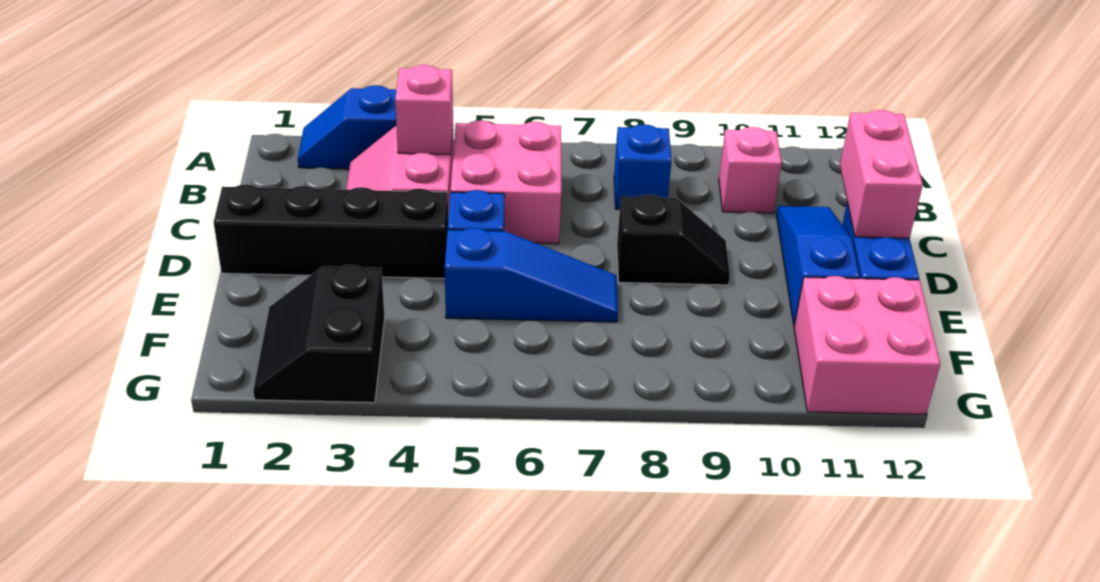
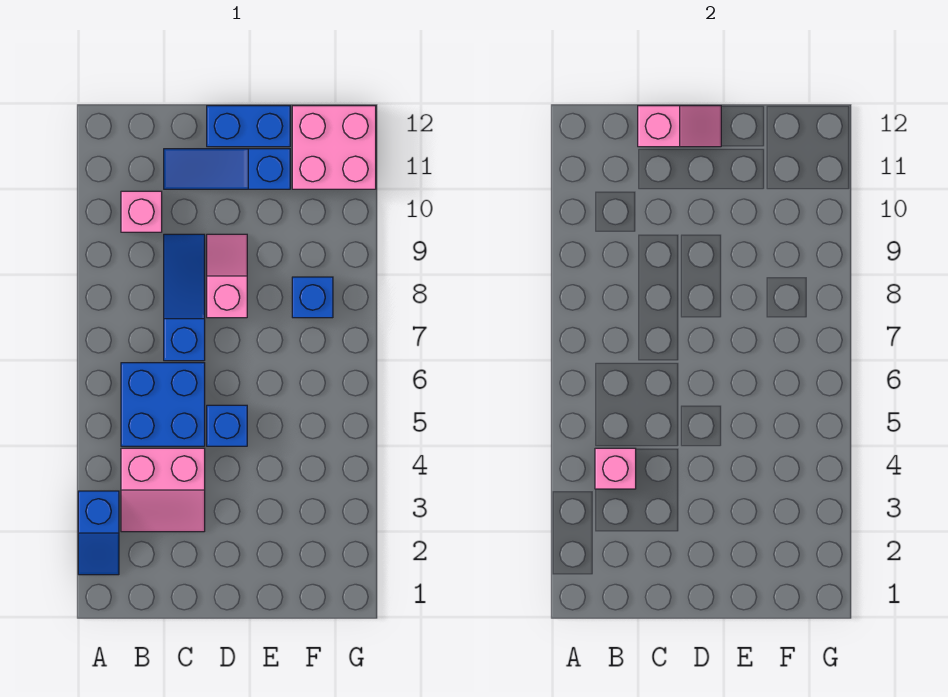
pink 2x2 brick [451,120,561,244] -> blue 2x2 brick [121,363,205,446]
blue 1x1 brick [614,124,672,209] -> blue 1x1 brick moved to [292,277,333,318]
pink 1x2 brick [840,110,923,238] -> pink 1x2 slope [638,106,721,147]
black 1x4 brick [214,184,448,279] -> none
black 1x2 slope [617,194,730,285] -> pink 1x2 slope [207,234,247,318]
blue 1x3 slope [445,228,618,322] -> blue 1x3 slope moved to [164,234,205,361]
black 2x2 slope [253,265,385,403] -> none

